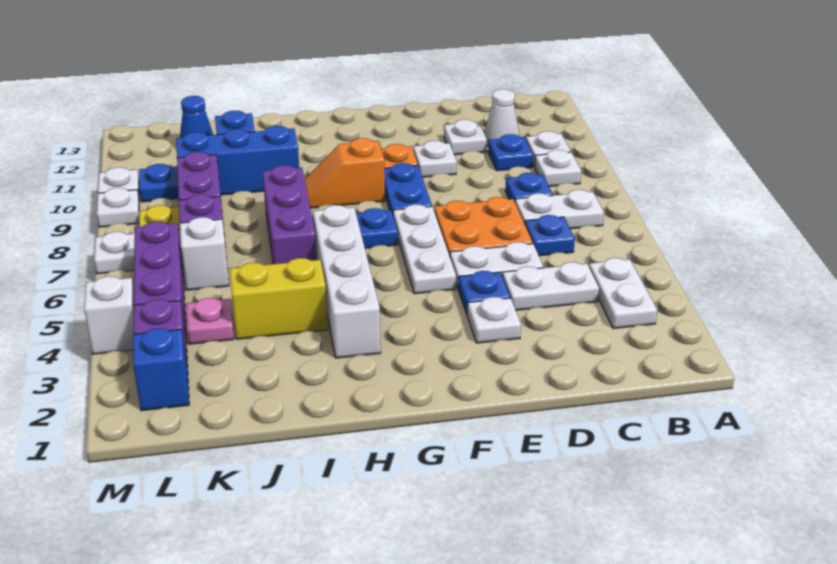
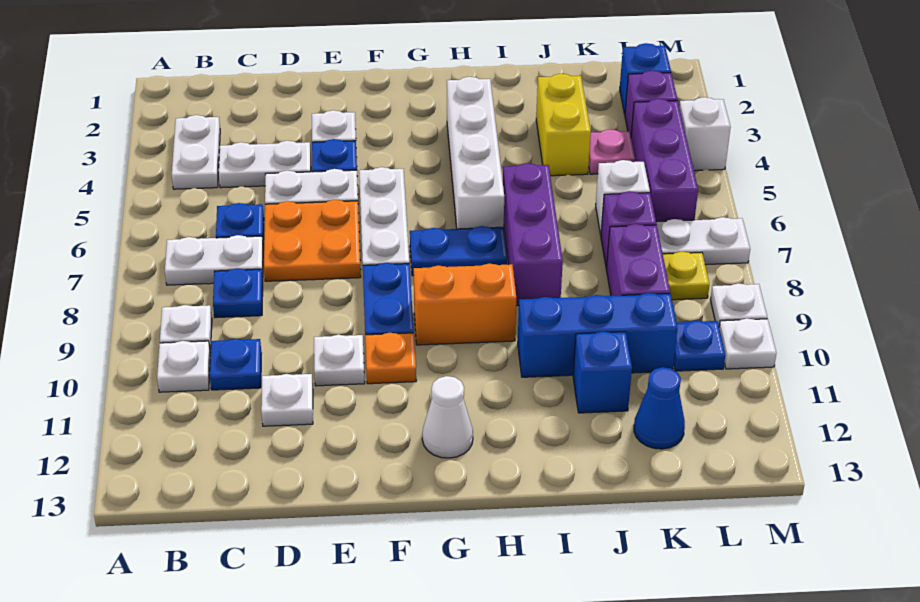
white 1x1 cone [484,89,520,147] -> white 1x1 cone moved to [422,376,473,458]
orange 1x2 slope [305,138,385,208] -> orange 1x2 brick [414,264,516,345]
yellow 1x2 brick [229,258,328,339] -> yellow 1x2 brick turned to [536,74,591,176]

